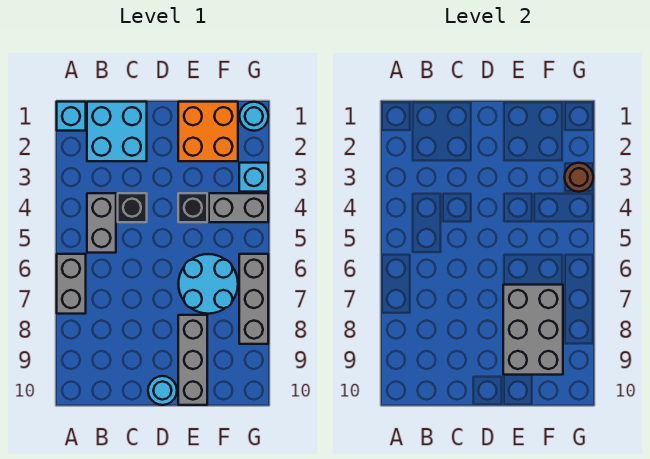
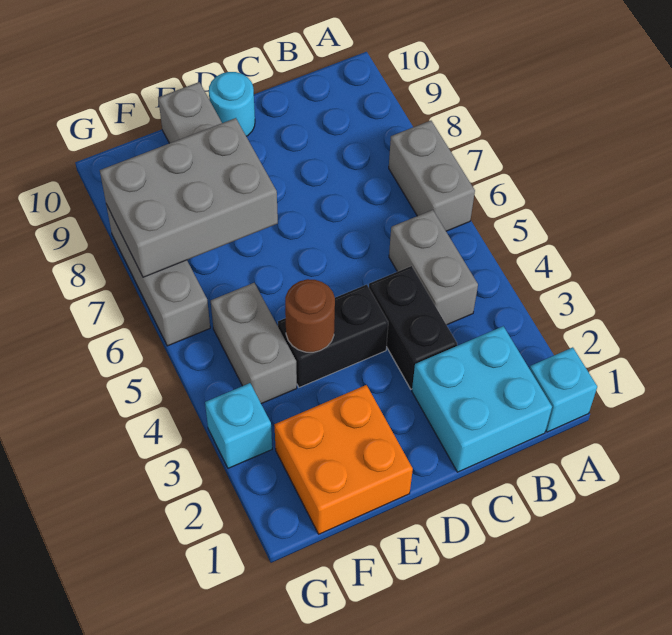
black 1x1 brick [118,193,147,222] -> black 1x2 brick [369,266,457,389]
black 1x1 brick [178,193,207,222] -> black 1x2 brick [278,285,388,387]
cyan 2x2 round brick [179,254,238,314] -> none
grey 2x3 brick [503,285,563,375] -> grey 2x3 brick turned to [100,118,278,277]
grey 1x2 brick [209,193,268,222] -> grey 1x2 brick turned to [211,283,297,404]
cyan 1x1 round brick [239,102,268,131] -> none
brown 1x1 round brick [564,163,593,192] -> brown 1x1 round brick moved to [285,279,335,352]

